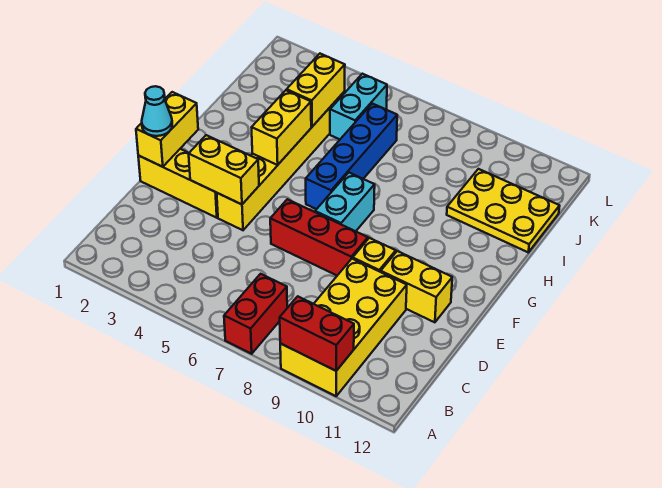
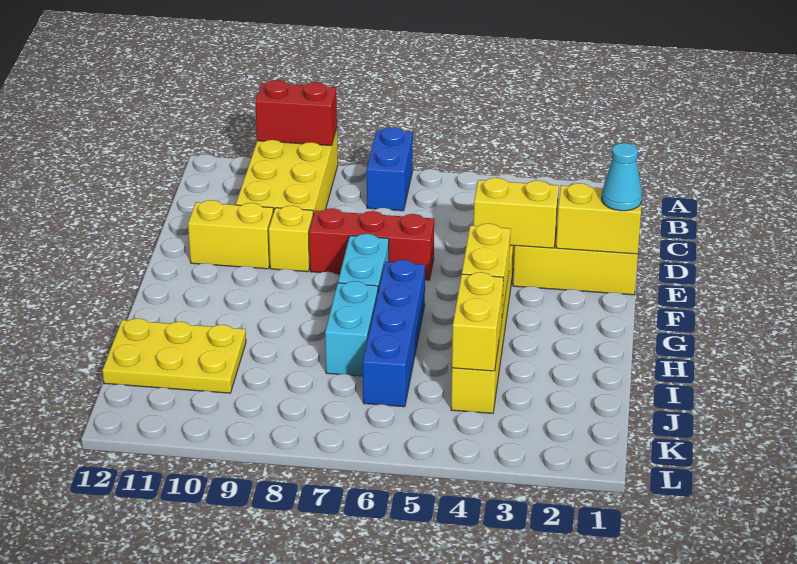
red 1x2 brick [224,274,287,354] -> blue 1x2 brick [367,127,413,211]
yellow 1x2 brick [136,92,198,167] -> yellow 1x2 brick turned to [556,183,642,254]
cyan 1x2 brick [330,74,387,139] -> cyan 1x2 brick moved to [325,281,378,376]

